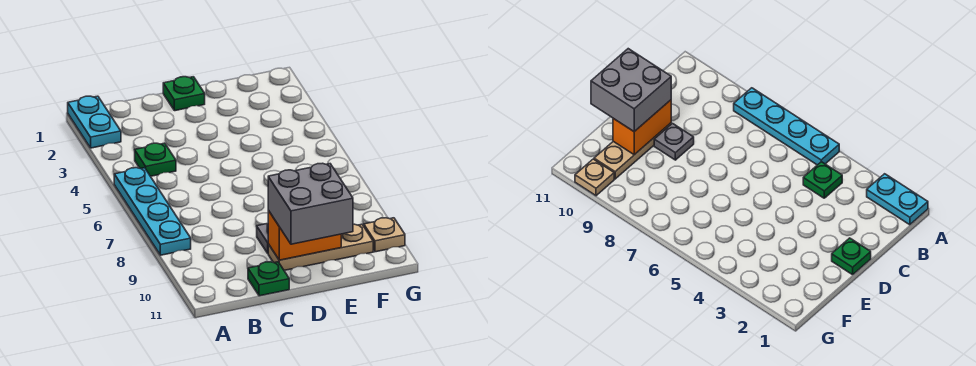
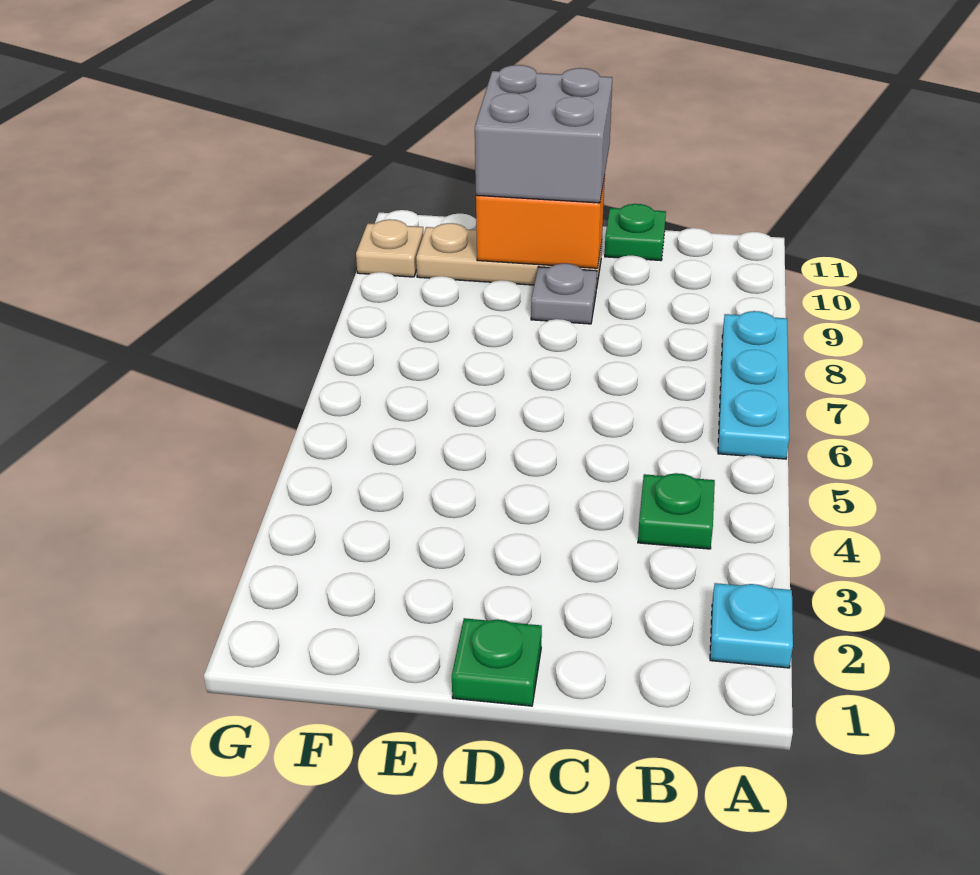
cyan 1x2 plate [68,96,121,148] -> cyan 1x1 plate [710,583,793,668]
cyan 1x4 plate [114,168,191,255] -> cyan 1x3 plate [718,311,789,459]

